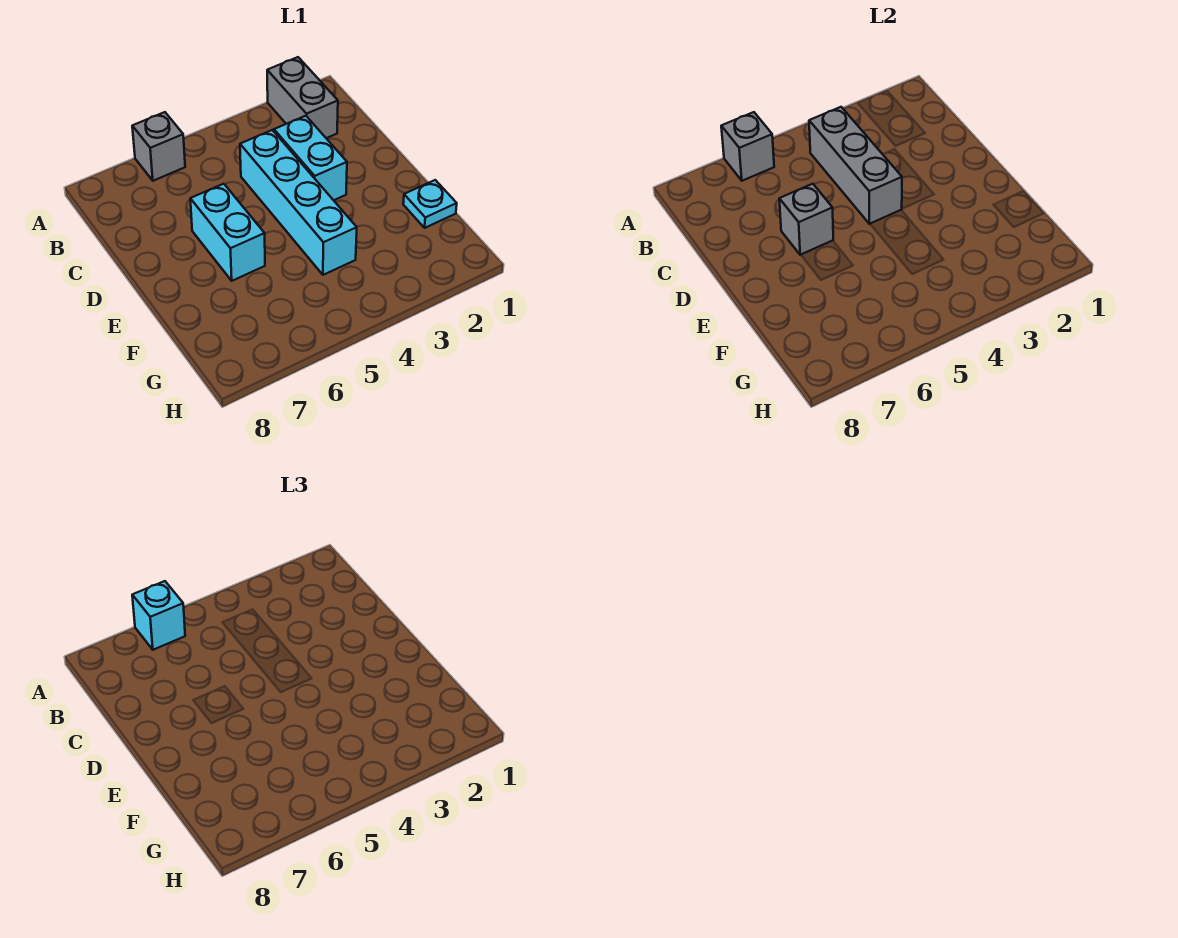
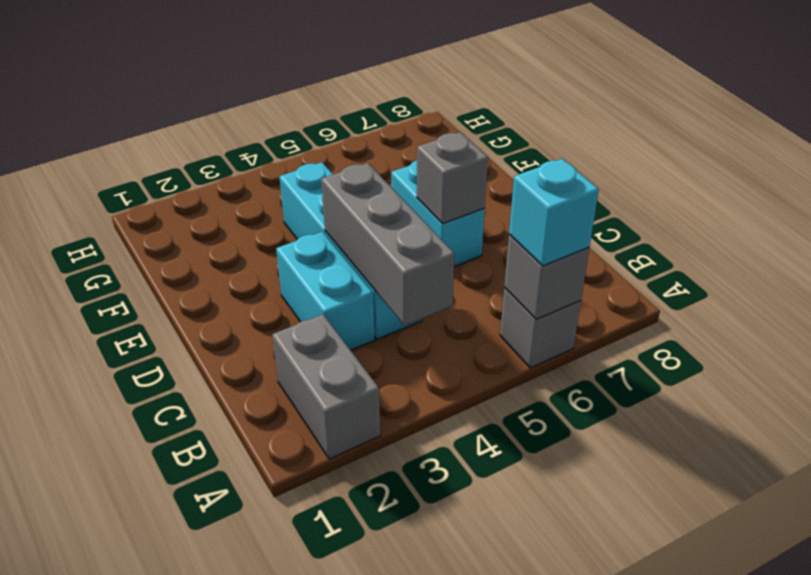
cyan 1x1 plate [403,180,457,228] -> none

